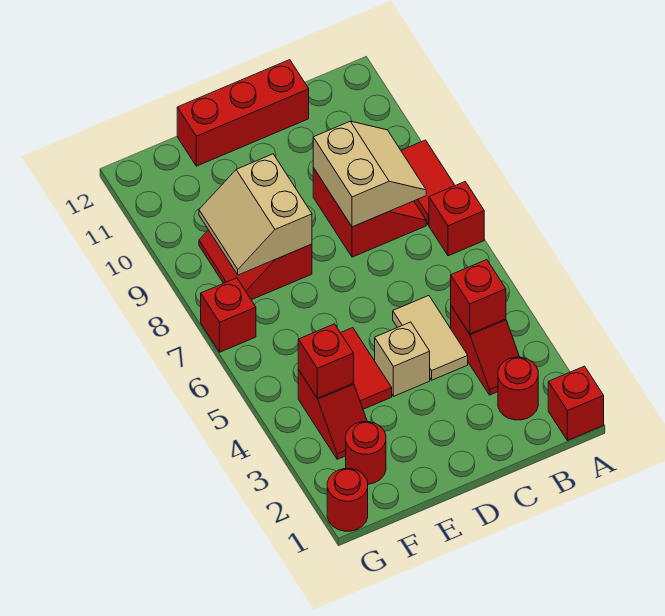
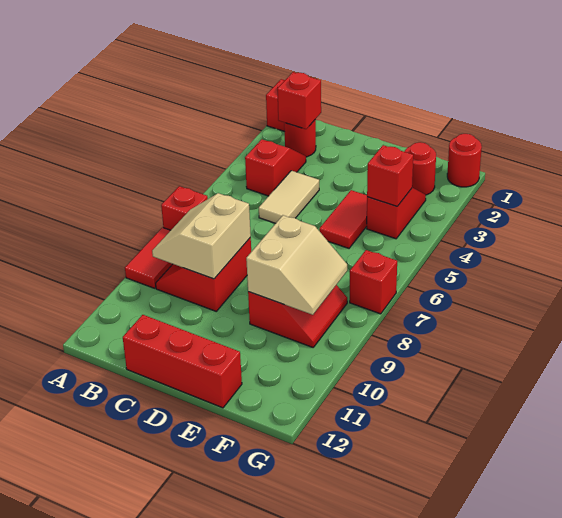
red 1x1 brick [451,260,506,334] -> red 1x1 brick moved to [277,72,321,129]
tan 1x1 brick [375,322,430,396] -> none

